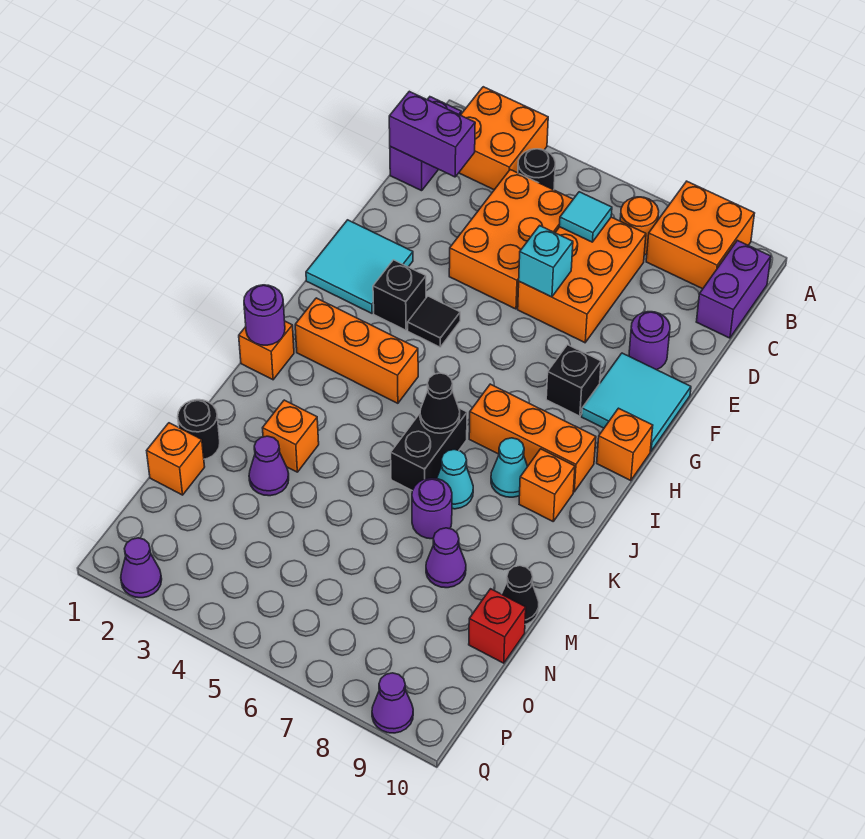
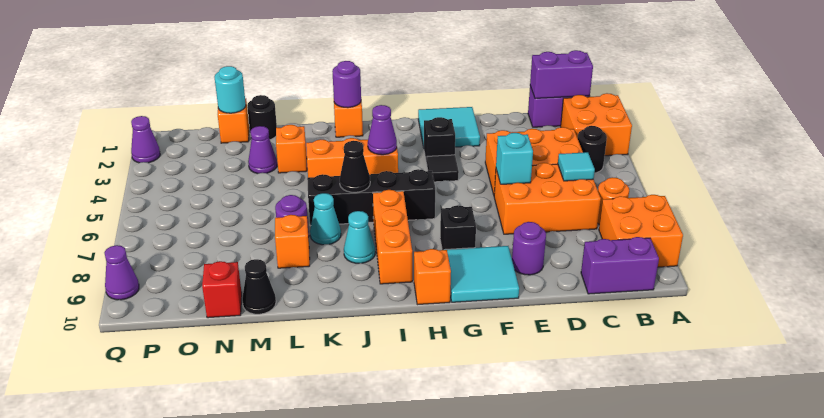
purple 1x2 brick [389,91,475,177] -> purple 1x2 brick turned to [530,50,593,98]
orange 1x3 brick [295,298,418,403] -> orange 1x3 brick turned to [306,138,398,177]
black 1x2 brick [391,408,467,491] -> black 1x4 brick [307,169,435,226]
orange 1x1 brick [519,449,575,521] -> orange 1x1 brick moved to [275,215,310,268]
purple 1x1 cone [426,528,466,588] -> purple 1x1 cone moved to [368,105,397,155]
none -> cyan 1x1 round brick [214,66,246,113]

